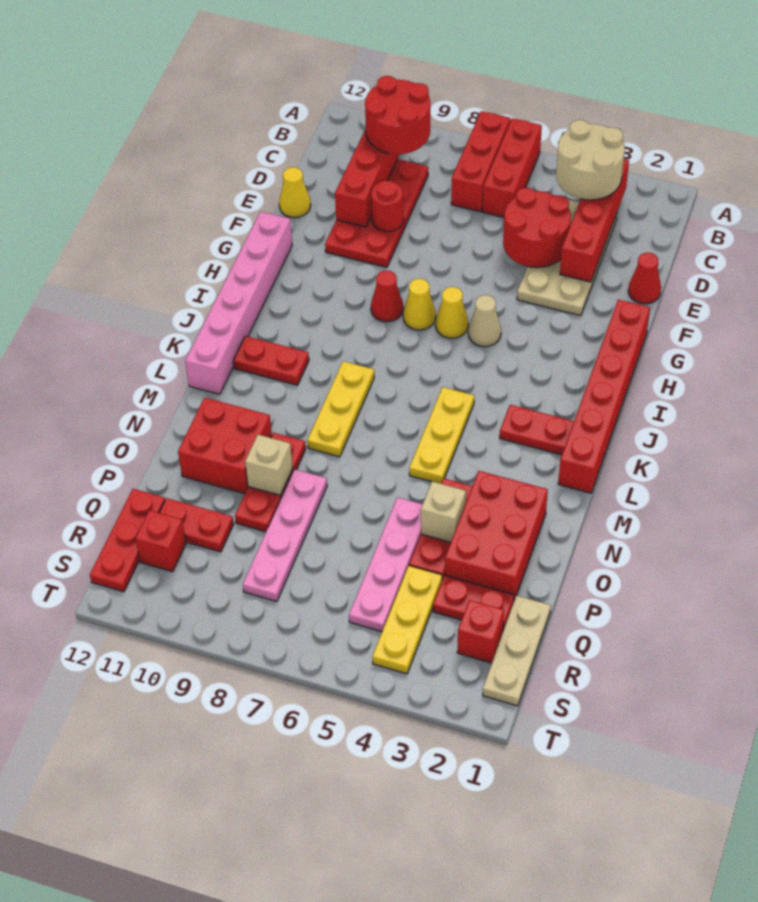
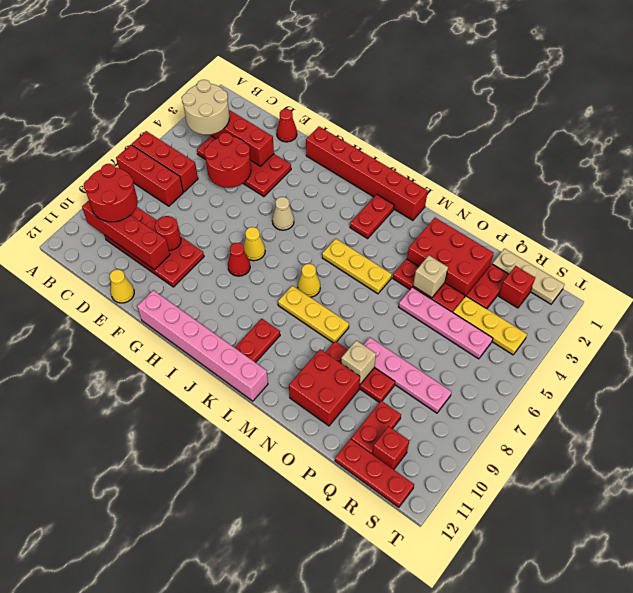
tan 2x4 plate [517,199,617,316] -> red 2x4 plate [197,136,291,197]
yellow 1x1 cone [436,287,468,338] -> yellow 1x1 cone moved to [298,264,320,297]

